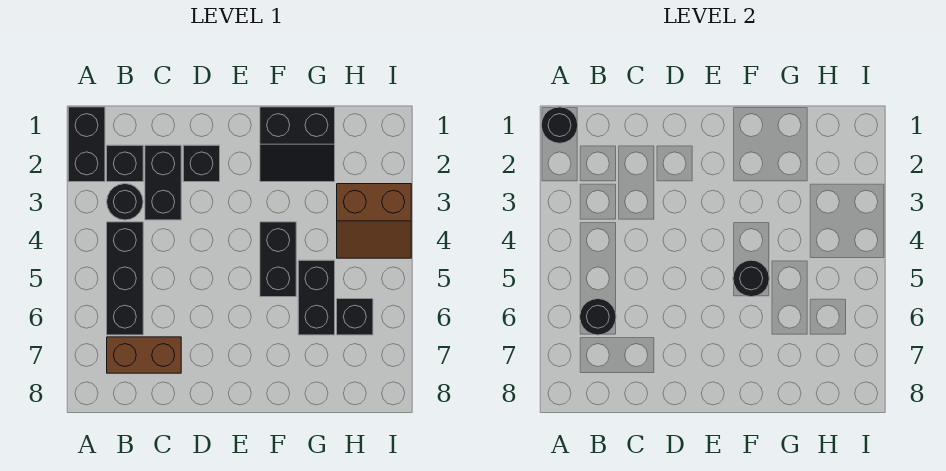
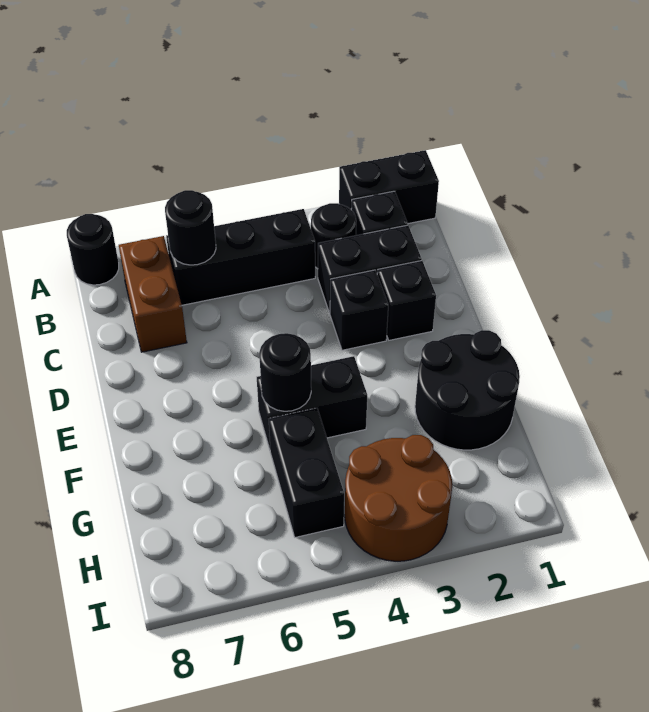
black 1x1 round brick [541,107,578,143] -> black 1x1 round brick moved to [67,214,119,285]
black 2x2 slope [260,107,335,182] -> black 2x2 round brick [415,330,520,450]
black 1x2 brick [298,260,335,335] -> black 1x2 brick turned to [269,408,344,537]
brown 2x2 slope [337,184,411,258] -> brown 2x2 round brick [345,435,452,561]
black 1x1 brick [337,299,373,335] -> black 1x1 brick moved to [330,270,388,350]

